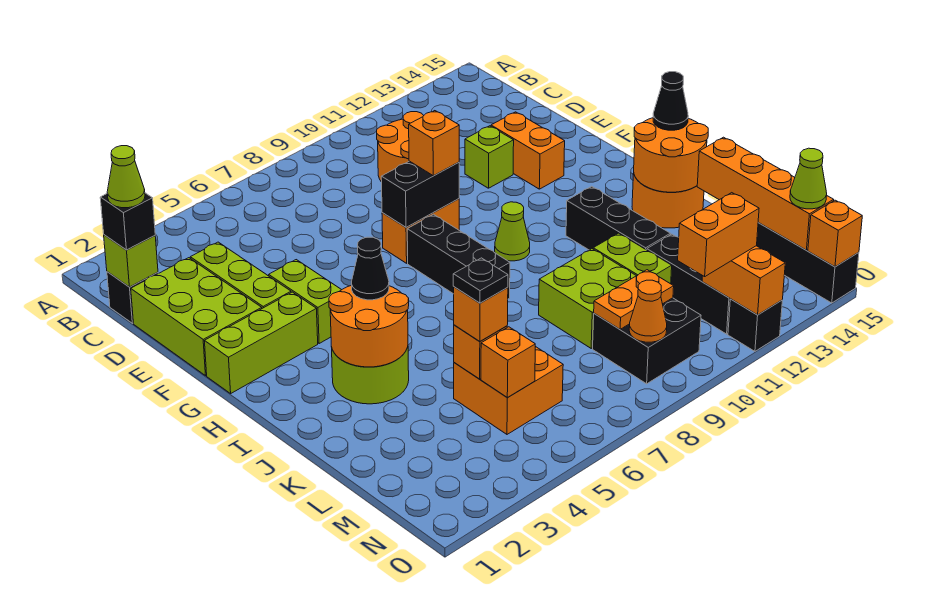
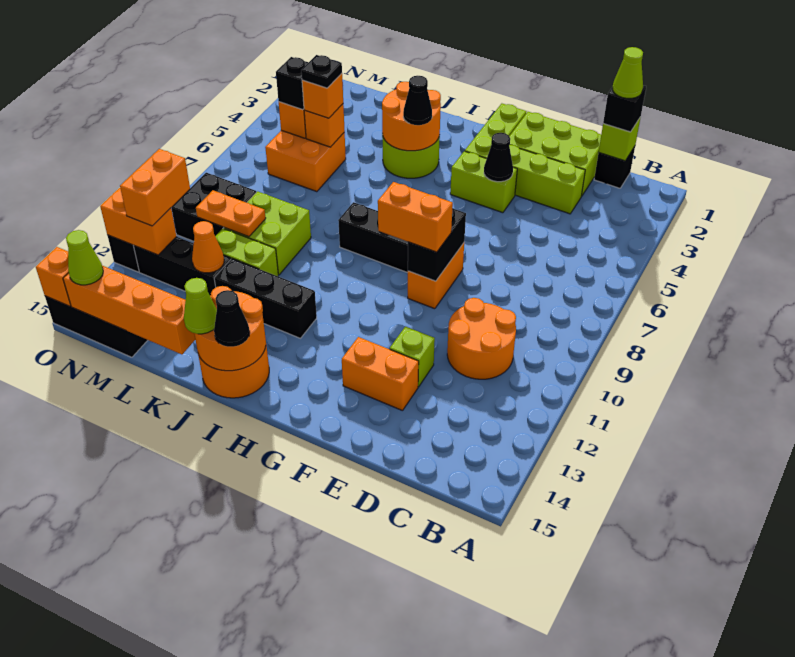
none -> black 1x1 cone [484,133,513,182]
orange 1x1 brick [409,111,459,176] -> orange 1x2 brick [378,182,453,252]
lime 1x1 cone [495,202,530,261] -> lime 1x1 cone moved to [184,278,217,334]
none -> black 1x1 brick [276,57,309,110]
orange 1x2 plate [594,270,674,329] -> orange 1x2 plate turned to [196,190,266,237]
orange 1x1 cone [629,280,667,342] -> orange 1x1 cone moved to [192,221,224,273]

